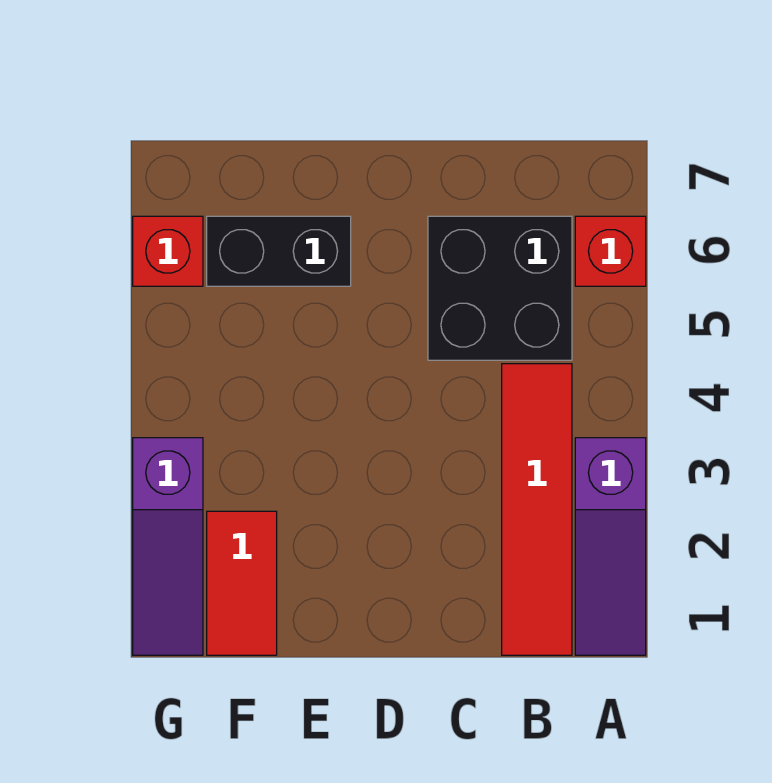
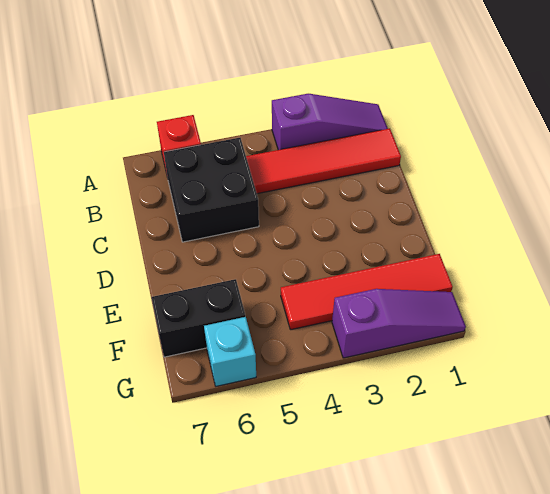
black 1x2 brick [207,216,351,286] -> black 1x2 brick turned to [152,279,245,357]
red 1x2 tile [207,511,277,655] -> red 1x4 tile [281,254,453,330]
red 1x1 brick [133,216,203,286] -> cyan 1x1 brick [204,317,256,386]

